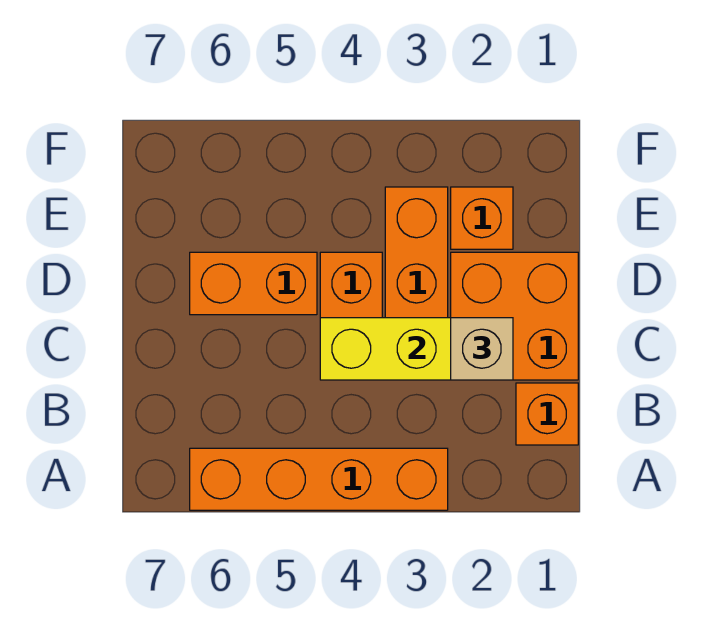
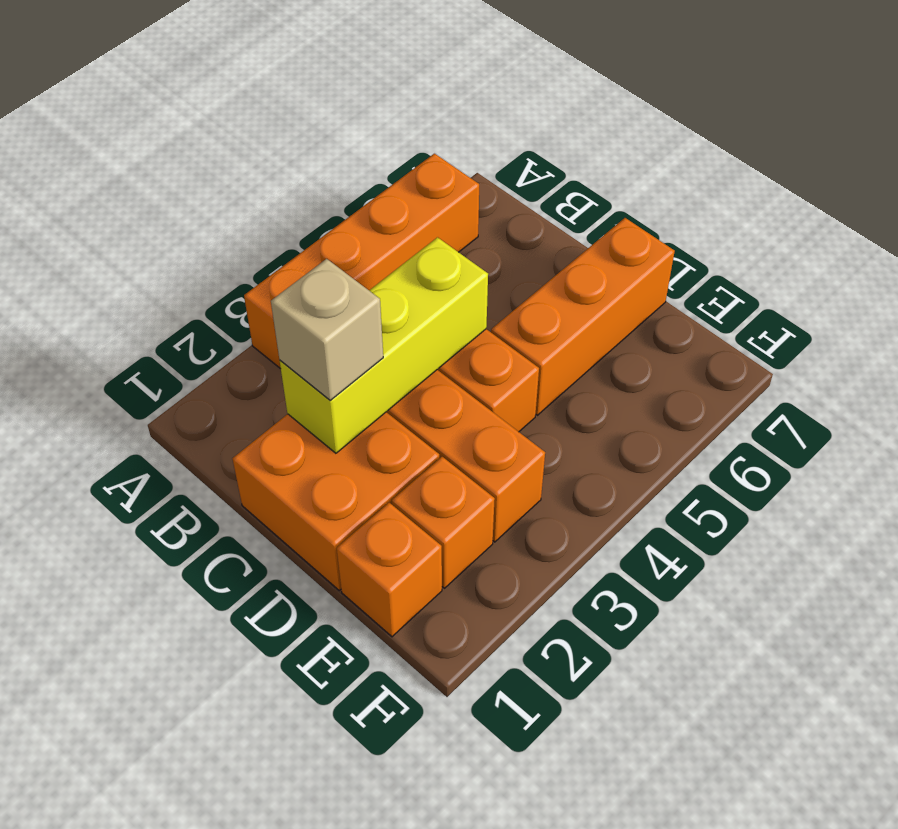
orange 1x1 brick [516,383,578,445] -> orange 1x1 brick moved to [337,503,442,637]
orange 1x2 brick [190,252,317,315] -> orange 1x3 brick [491,218,675,415]

